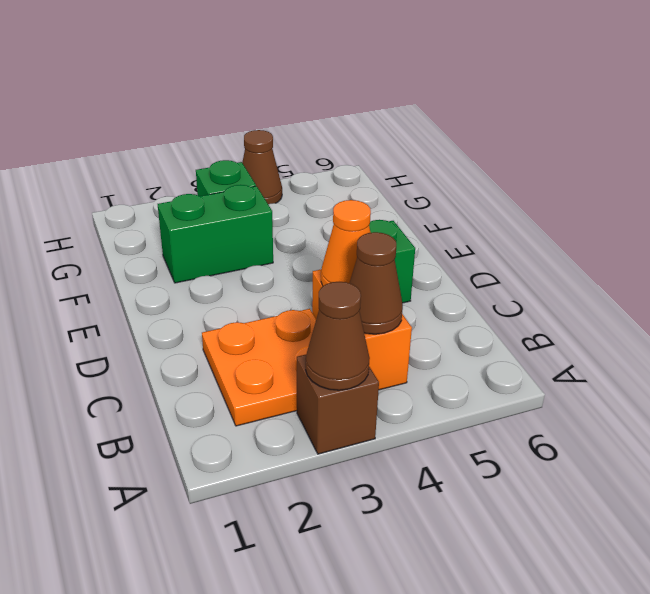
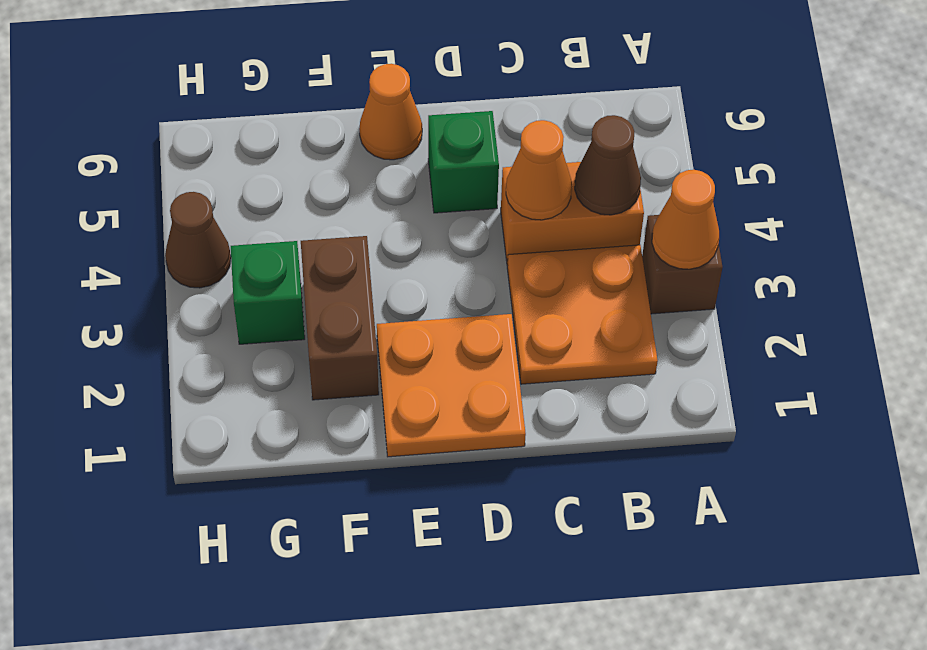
brown 1x1 cone [306,282,370,390] -> orange 1x1 cone [652,170,719,269]
none -> orange 2x2 plate [377,314,526,457]
none -> orange 1x1 cone [359,64,422,160]
green 1x2 brick [158,185,273,283] -> brown 1x2 brick [301,236,379,400]

